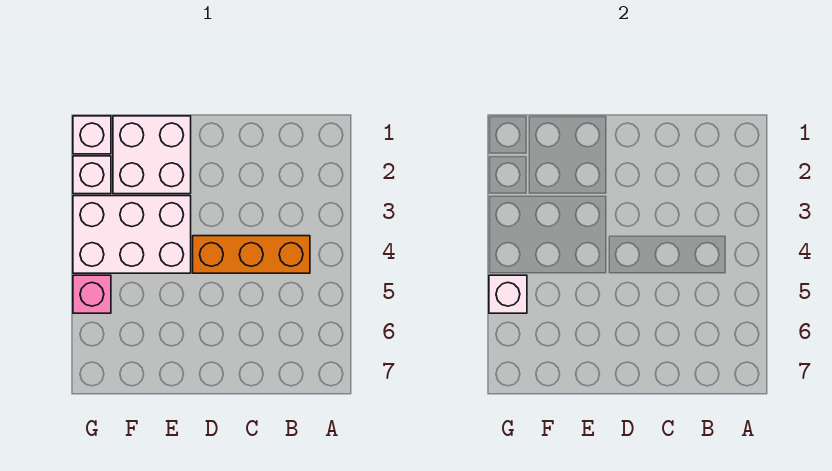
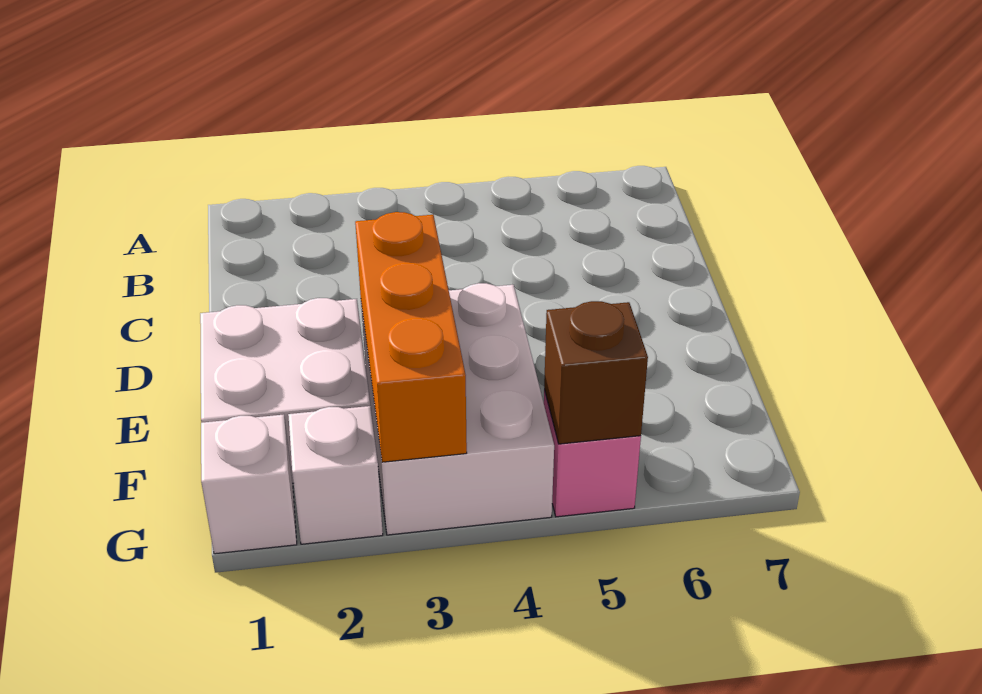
orange 1x3 brick [193,236,310,273] -> orange 1x3 brick moved to [355,212,467,462]
white 1x1 brick [489,275,527,313] -> brown 1x1 brick [544,301,648,444]

